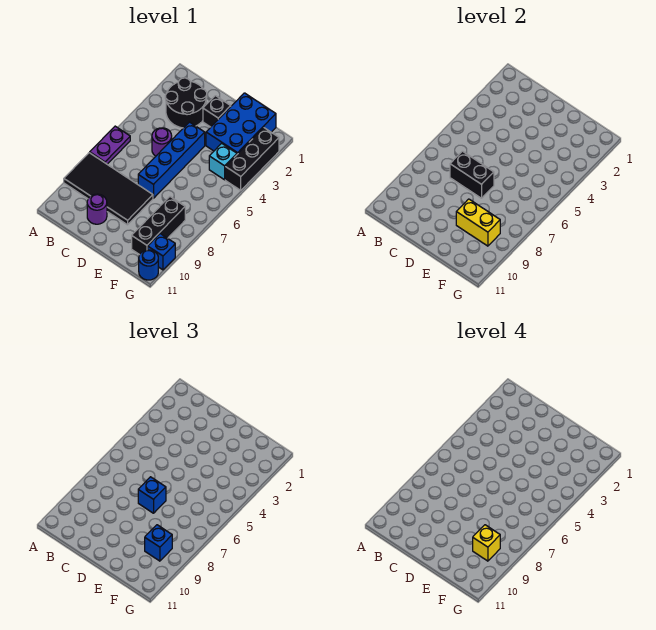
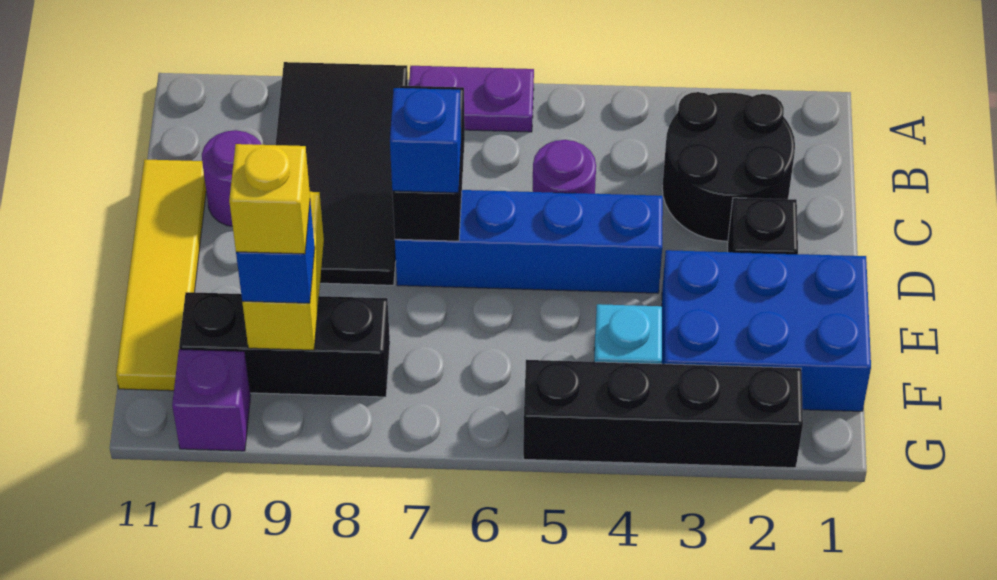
none -> yellow 1x4 tile [116,159,206,391]
black 1x3 brick [225,128,279,190] -> black 1x4 brick [523,360,803,468]
blue 1x1 brick [148,234,175,270] -> purple 1x1 brick [172,349,250,451]
blue 1x1 round brick [139,250,158,280] -> none

